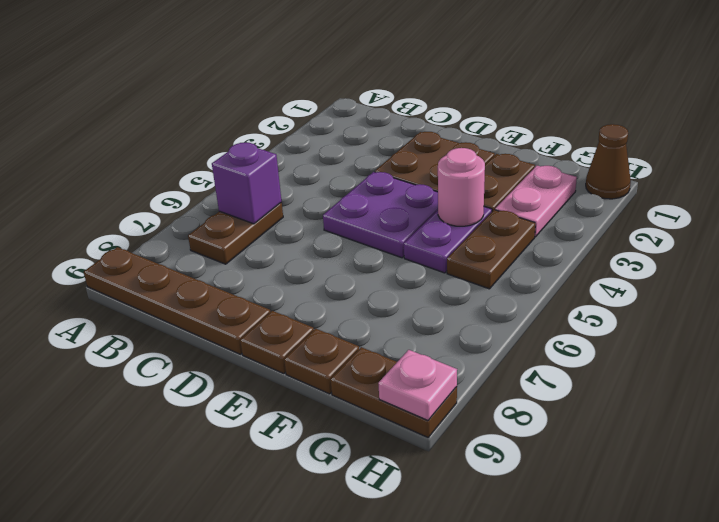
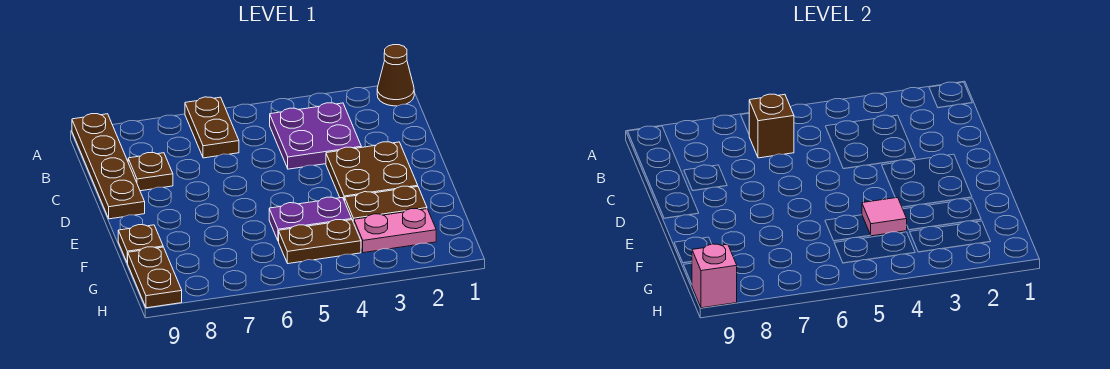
brown 1x2 plate [188,203,283,264] -> brown 1x2 plate turned to [185,97,239,158]
purple 1x1 brick [212,142,282,224] -> brown 1x1 brick [749,94,794,158]
purple 2x2 plate [323,172,438,258] -> purple 2x2 plate moved to [270,103,361,169]
brown 1x1 plate [240,311,314,374] -> brown 1x1 plate moved to [128,153,173,191]
pink 1x1 round brick [438,148,485,226] -> pink 1x1 tile [862,198,907,236]
brown 1x1 cone [586,124,631,199] -> brown 1x1 cone moved to [377,45,414,106]
pink 1x1 plate [378,350,457,420] -> pink 1x1 brick [692,244,737,308]

